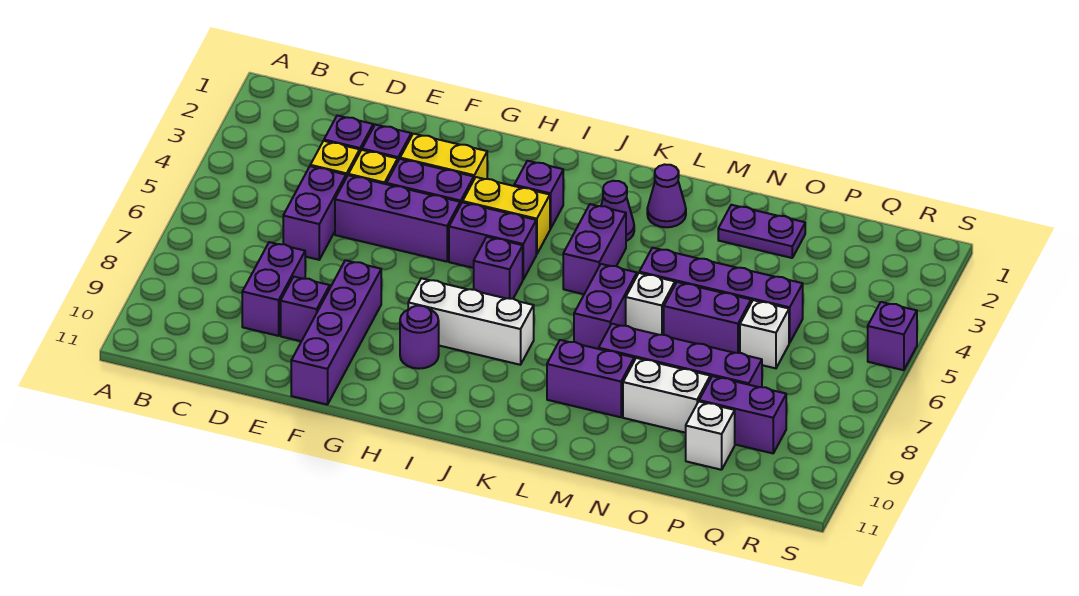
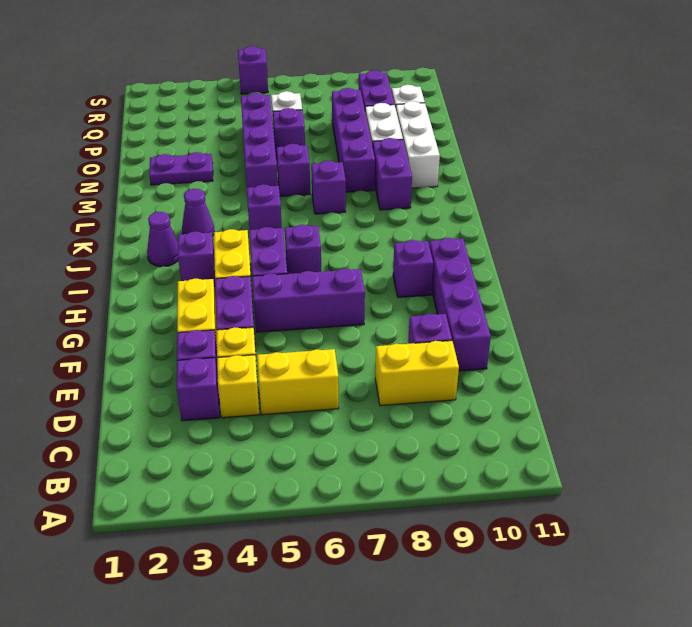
purple 1x2 brick [283,166,346,260] -> yellow 1x2 brick [257,349,339,415]
purple 1x2 brick [242,242,305,336] -> yellow 1x2 brick [375,341,459,406]
purple 1x3 brick [335,175,460,262] -> purple 1x3 brick turned to [252,268,365,332]
purple 1x4 brick [291,260,381,405] -> purple 1x4 brick turned to [429,238,491,371]
white 1x3 brick [408,278,534,365] -> white 1x3 brick moved to [396,101,440,188]
purple 1x1 round brick [400,306,439,369] -> purple 1x1 brick [393,240,433,297]
purple 1x2 brick [563,204,626,294] -> purple 1x1 brick [247,184,282,230]
purple 1x1 cone [647,164,686,227] -> purple 1x1 cone moved to [147,212,178,267]
purple 1x2 brick [574,264,637,349] -> purple 1x1 brick [311,161,346,214]
white 1x1 brick [626,273,675,335] -> purple 1x1 brick [277,144,310,196]
purple 1x2 plate [718,205,805,258] -> purple 1x2 plate turned to [149,152,213,185]
purple 1x2 brick [664,282,751,353] -> purple 1x1 brick [273,108,305,159]

